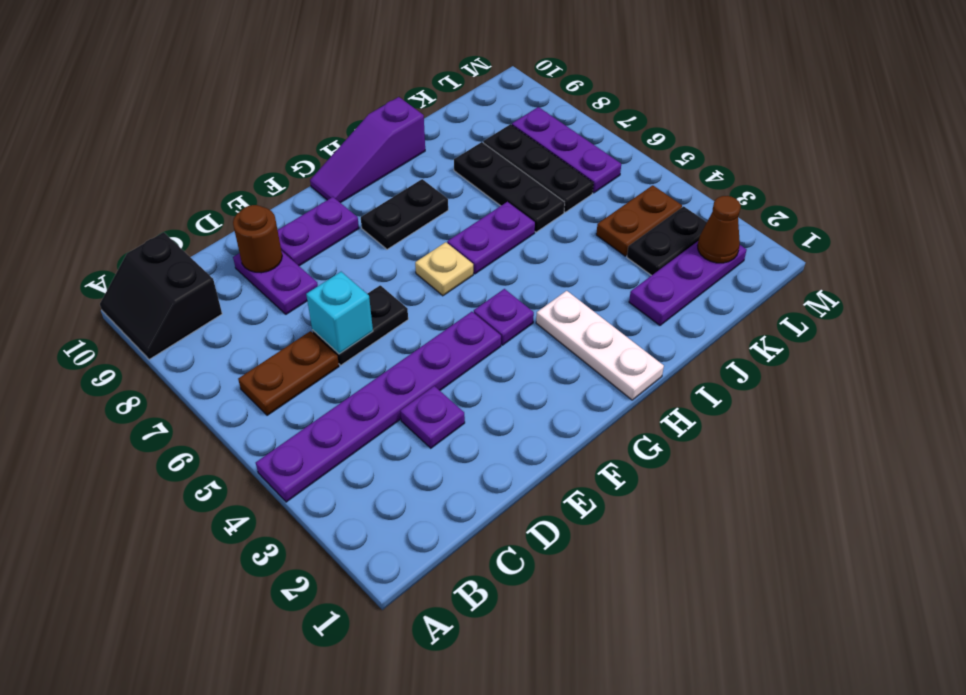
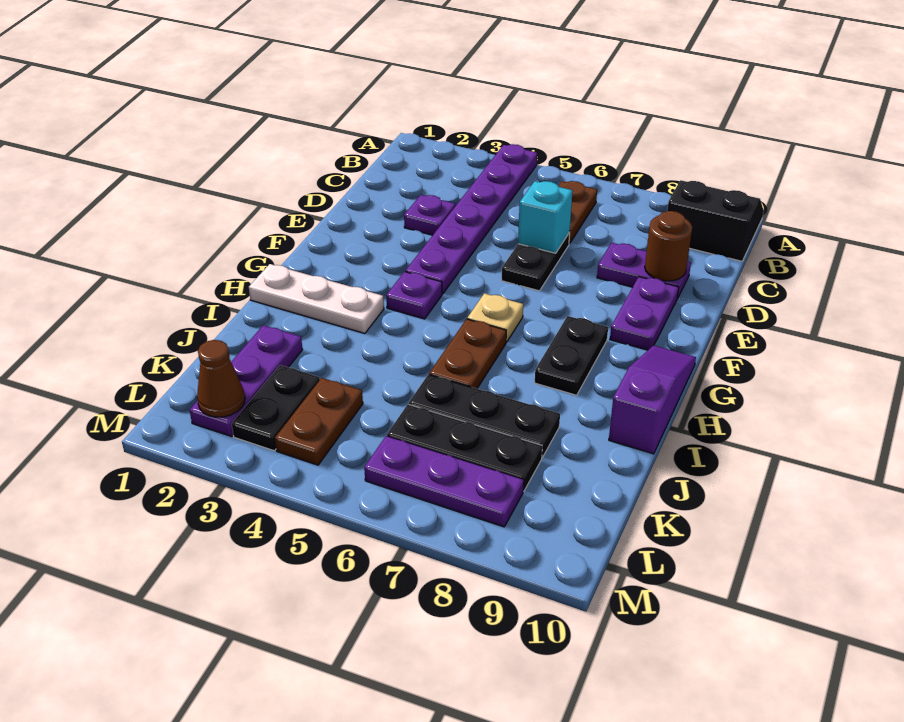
purple 1x2 plate [447,202,535,274] -> brown 1x2 plate [429,319,506,389]

